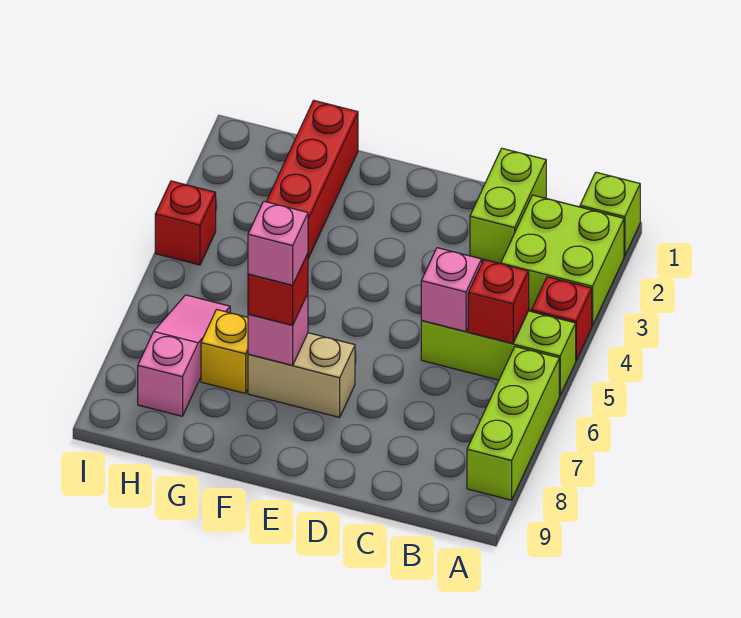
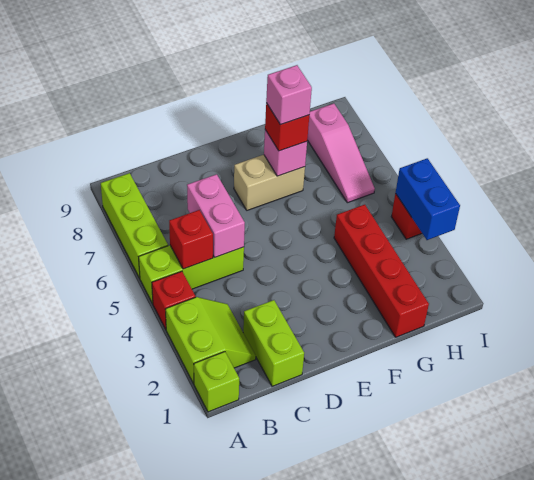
lime 2x2 brick [501,195,624,326] -> lime 2x2 slope [165,297,256,384]
pink 1x1 brick [421,248,482,332] -> pink 1x2 brick [187,174,245,257]
yellow 1x1 brick [201,309,248,393] -> none
none -> blue 1x2 brick [396,158,460,240]

